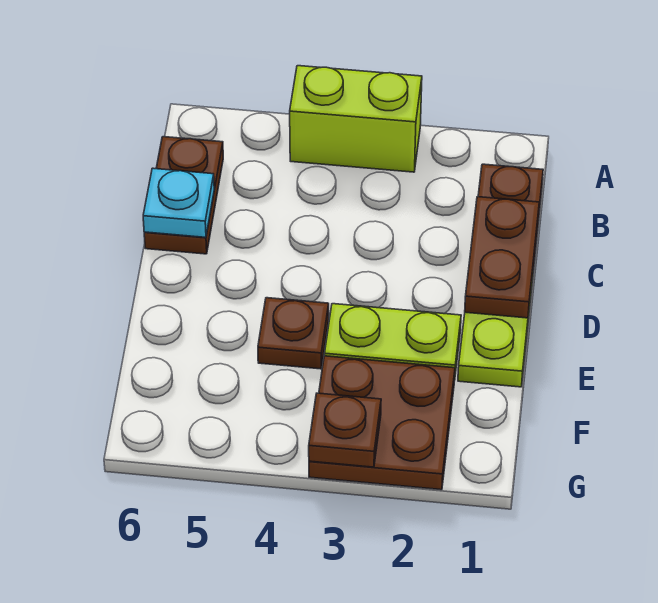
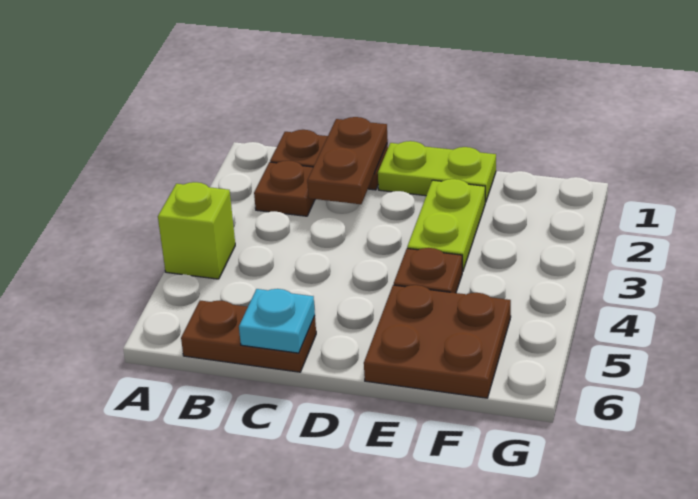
lime 1x2 brick [290,66,422,172] -> lime 1x1 brick [158,182,235,279]
brown 1x2 plate [465,197,539,318] -> brown 1x2 plate turned to [307,117,388,204]
brown 2x2 plate [309,356,455,490] -> brown 2x2 plate moved to [364,285,511,398]
brown 1x1 plate [309,393,381,467] -> brown 1x1 plate moved to [254,161,315,216]

